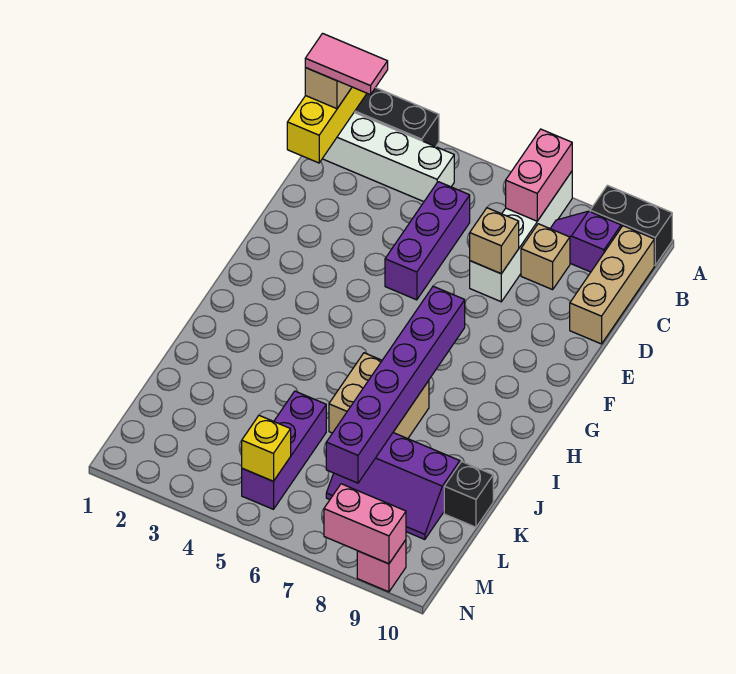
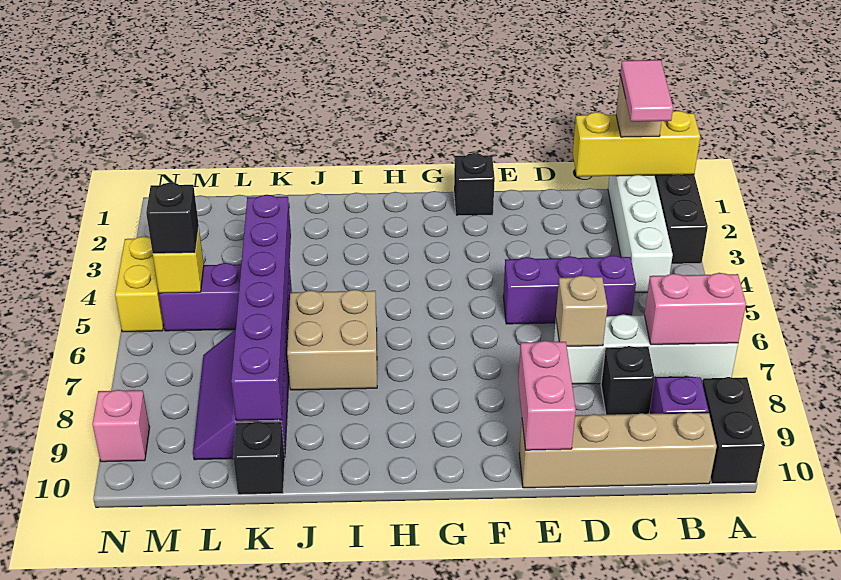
tan 1x3 brick [570,226,654,344] -> tan 1x4 brick [519,412,717,488]
tan 1x1 brick [521,224,570,290] -> black 1x1 brick [601,346,655,415]
none -> black 1x1 brick [454,153,495,216]
purple 1x6 brick [326,286,465,483] -> purple 1x6 brick turned to [231,195,291,421]
none -> black 1x1 brick [146,183,199,254]
none -> yellow 1x2 brick [115,237,164,332]
pink 1x2 brick [324,484,406,564] -> pink 1x2 brick moved to [518,341,576,450]

